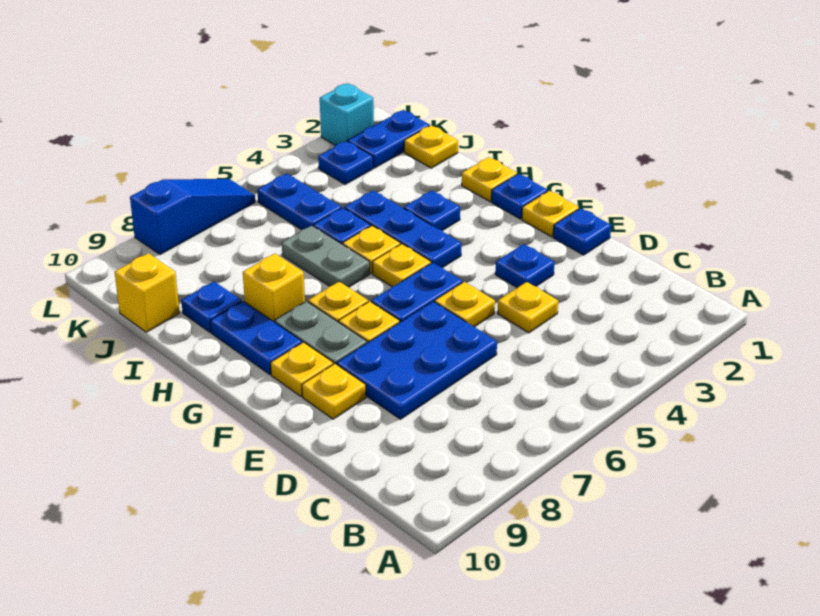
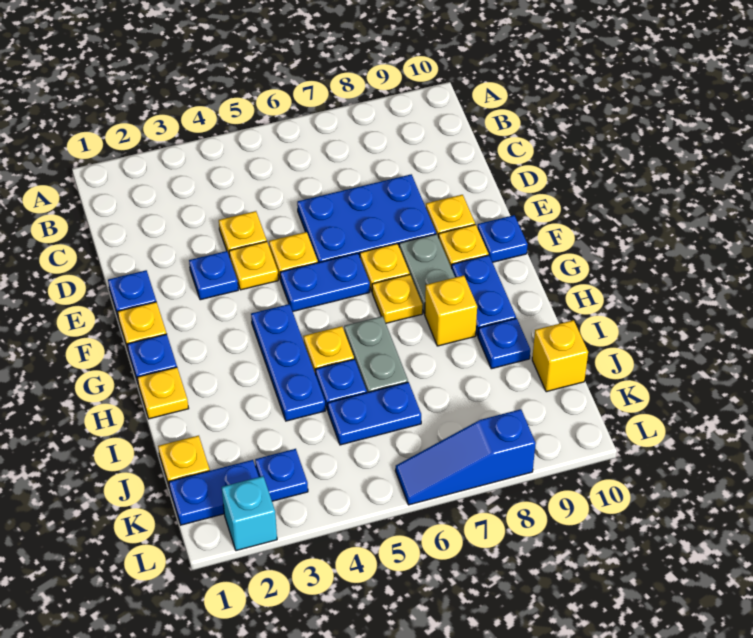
yellow 1x1 plate [372,244,431,287] -> yellow 1x1 plate moved to [229,241,278,290]
blue 1x1 plate [404,191,460,231] -> blue 1x1 plate moved to [477,215,528,262]
blue 1x2 plate [257,173,342,230] -> blue 1x2 plate turned to [328,382,421,445]

